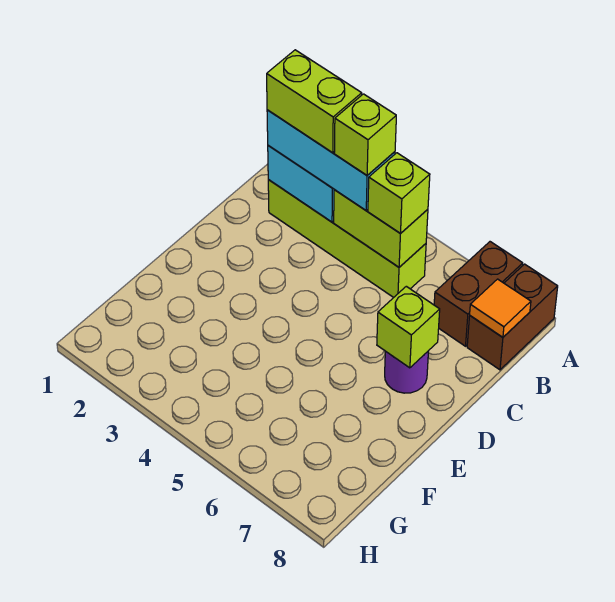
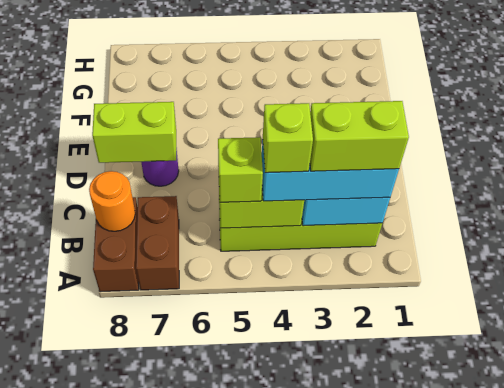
orange 1x1 tile [470,279,531,337] -> orange 1x1 round brick [89,171,135,231]
lime 1x1 brick [377,286,440,368] -> lime 1x2 brick [92,102,176,163]

